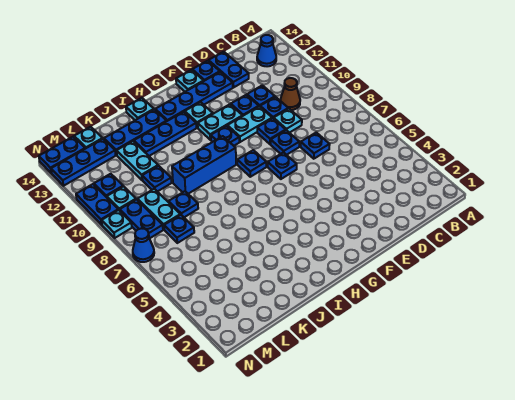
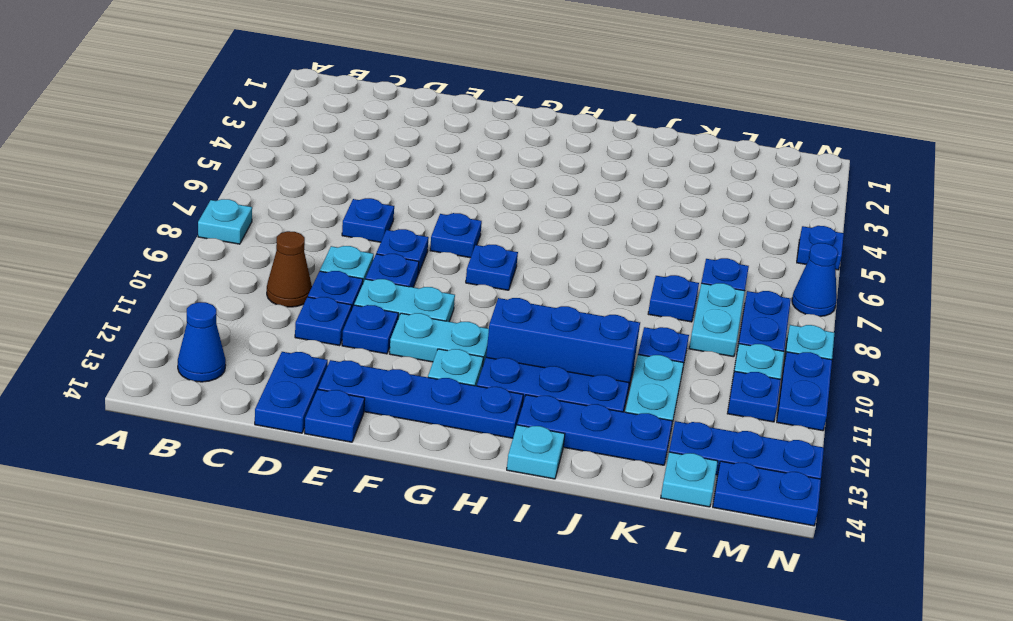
cyan 1x1 plate [176,70,203,92] -> cyan 1x1 plate moved to [198,199,252,244]
blue 1x1 plate [211,126,239,146] -> blue 1x1 plate moved to [797,226,844,270]
blue 1x3 brick [172,136,236,194] -> blue 1x3 brick moved to [486,298,640,391]

